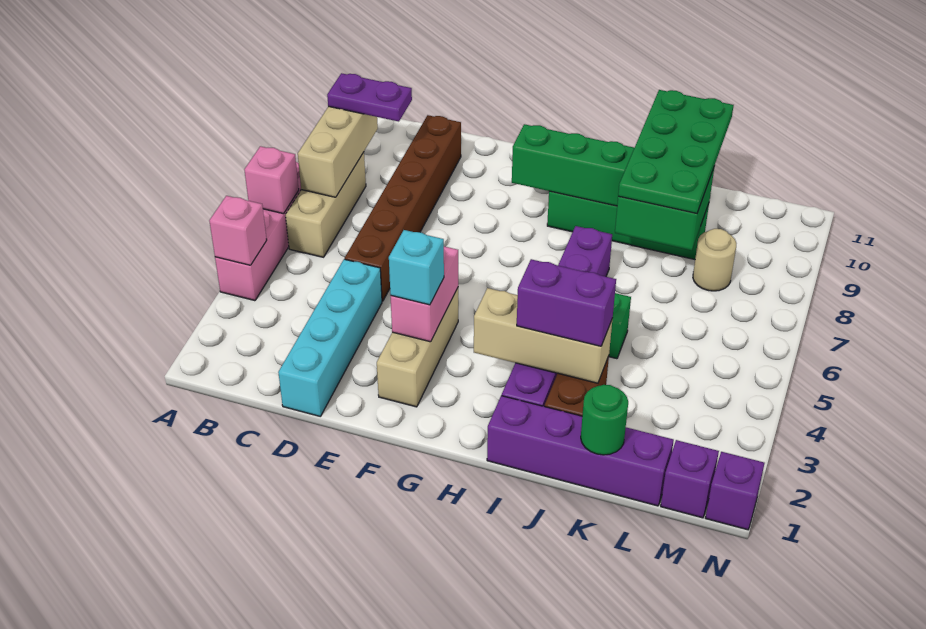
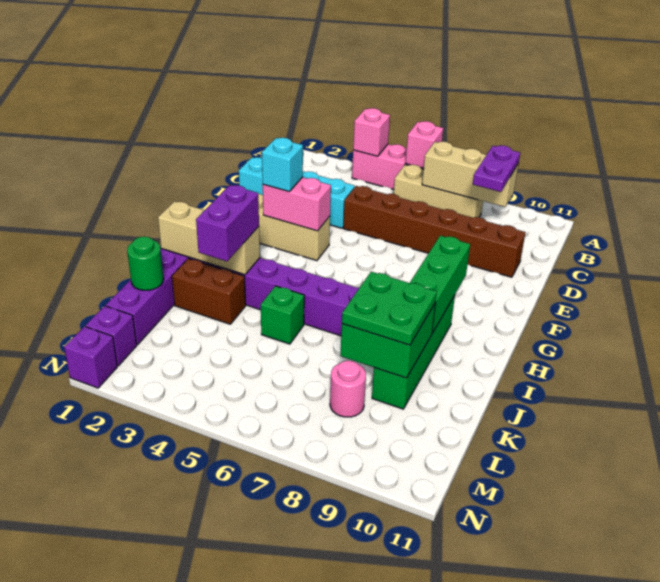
tan 1x3 brick [474,288,612,383] -> tan 1x3 brick turned to [158,201,260,275]
green 2x4 plate [618,90,734,213] -> green 2x2 plate [342,272,437,345]
tan 1x1 round brick [693,229,736,291] -> pink 1x1 round brick [330,361,366,417]

